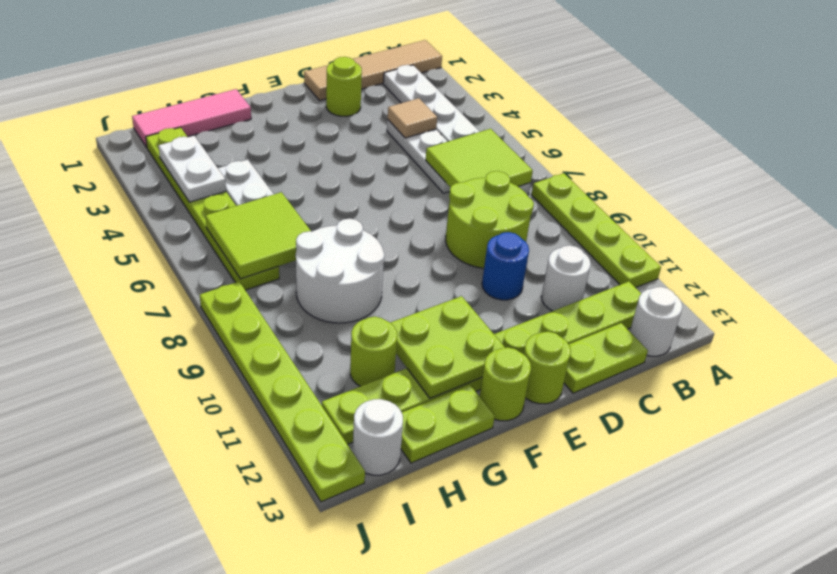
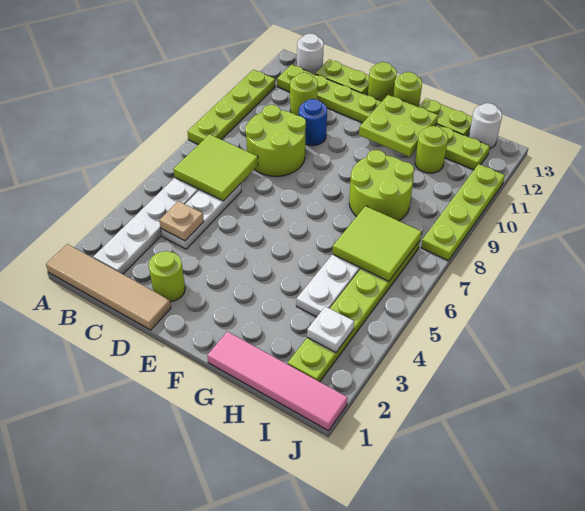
tan 1x1 tile [388,98,437,138] -> tan 1x1 plate [159,201,204,241]
white 1x1 round brick [541,245,591,311] -> lime 1x1 round brick [290,73,318,116]
pink 1x3 tile [132,89,251,147] -> pink 1x4 tile [207,332,348,431]
white 2x2 round brick [296,219,385,323] -> lime 2x2 round brick [349,150,414,221]
white 1x2 plate [159,136,226,202] -> white 1x1 plate [307,306,354,352]
lime 1x6 plate [200,282,365,502] -> lime 1x4 plate [421,164,505,261]

